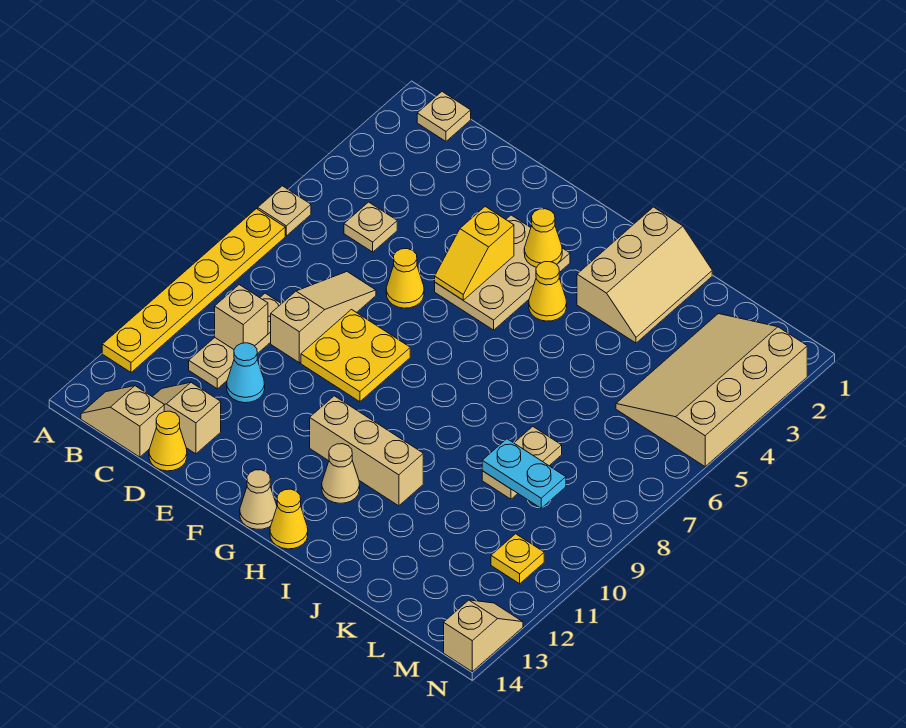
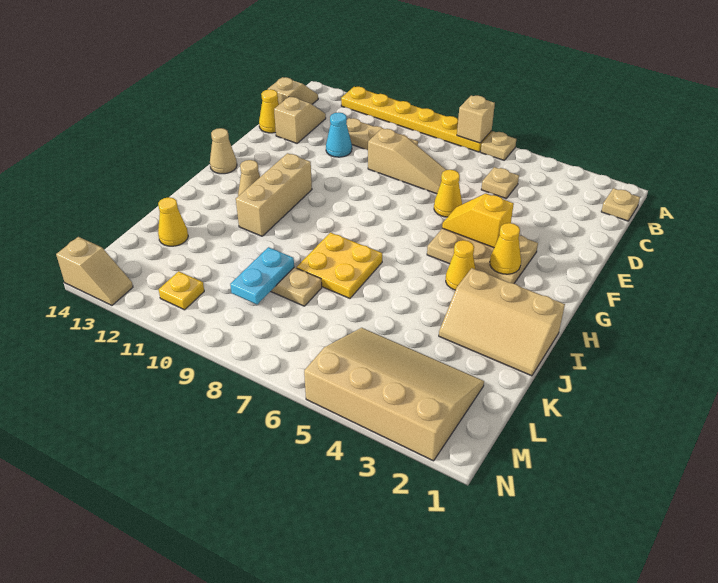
tan 1x1 brick [215,285,268,349] -> tan 1x1 brick moved to [457,95,495,143]
yellow 2x2 plate [301,310,410,402] -> yellow 2x2 plate moved to [296,232,382,298]
yellow 1x1 cone [270,489,308,549] -> yellow 1x1 cone moved to [158,197,188,246]

